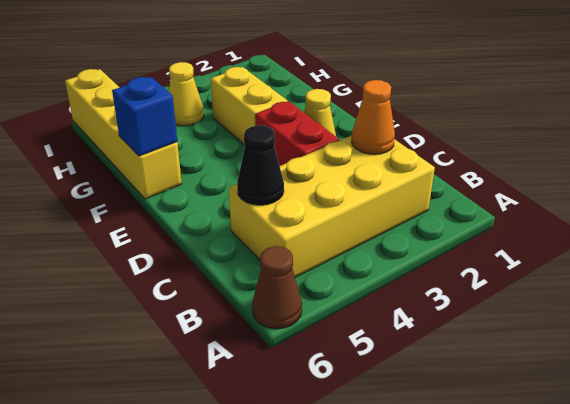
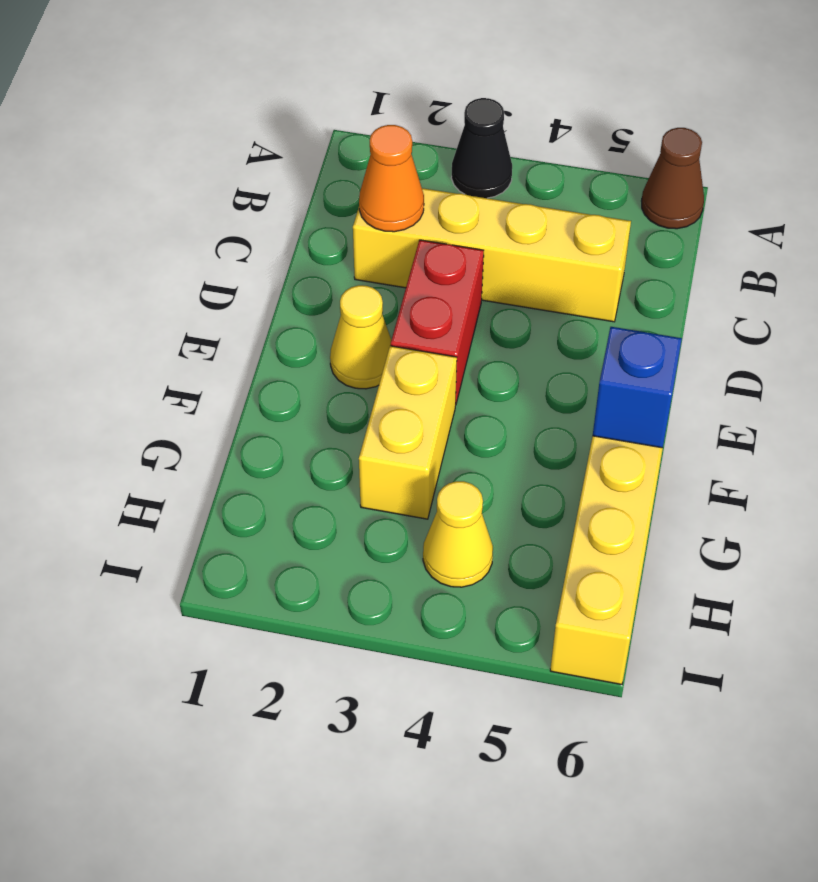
yellow 2x4 brick [229,136,435,277] -> yellow 1x4 brick [353,188,631,322]
black 1x1 cone [237,125,284,205] -> black 1x1 cone moved to [451,98,512,198]

